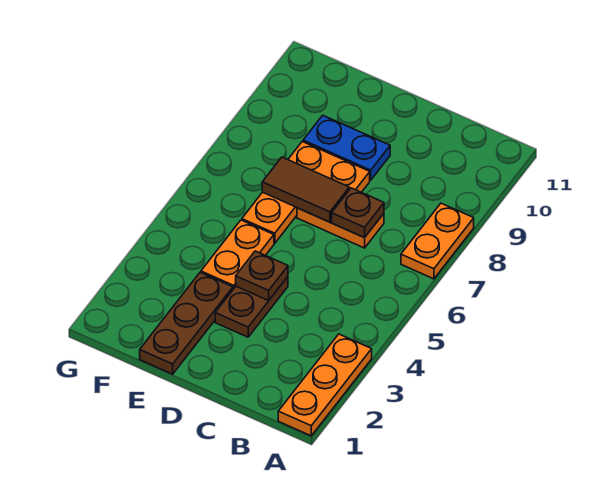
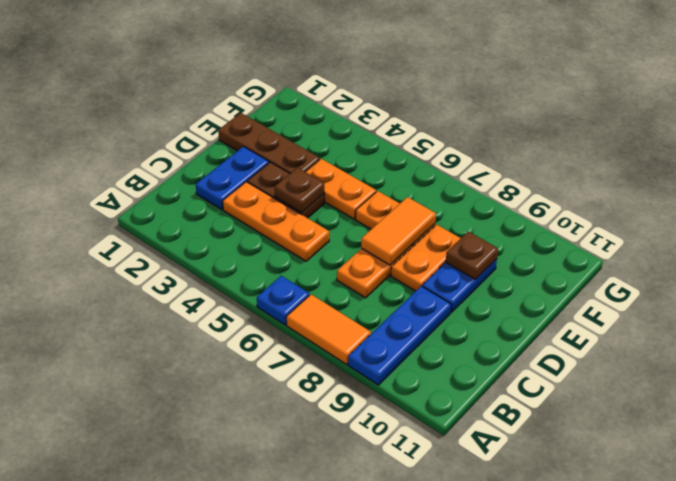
orange 1x3 plate [278,334,372,436] -> orange 1x3 plate moved to [223,182,329,261]
none -> blue 1x1 plate [257,276,309,325]
orange 1x2 plate [401,203,474,279] -> orange 1x2 tile [286,294,371,364]
none -> blue 1x3 plate [348,286,451,385]
none -> blue 1x2 plate [196,146,269,210]
brown 1x1 plate [332,188,384,238] -> brown 1x1 plate moved to [446,232,498,279]
brown 1x2 tile [262,157,349,222] -> orange 1x2 tile [361,197,436,265]

